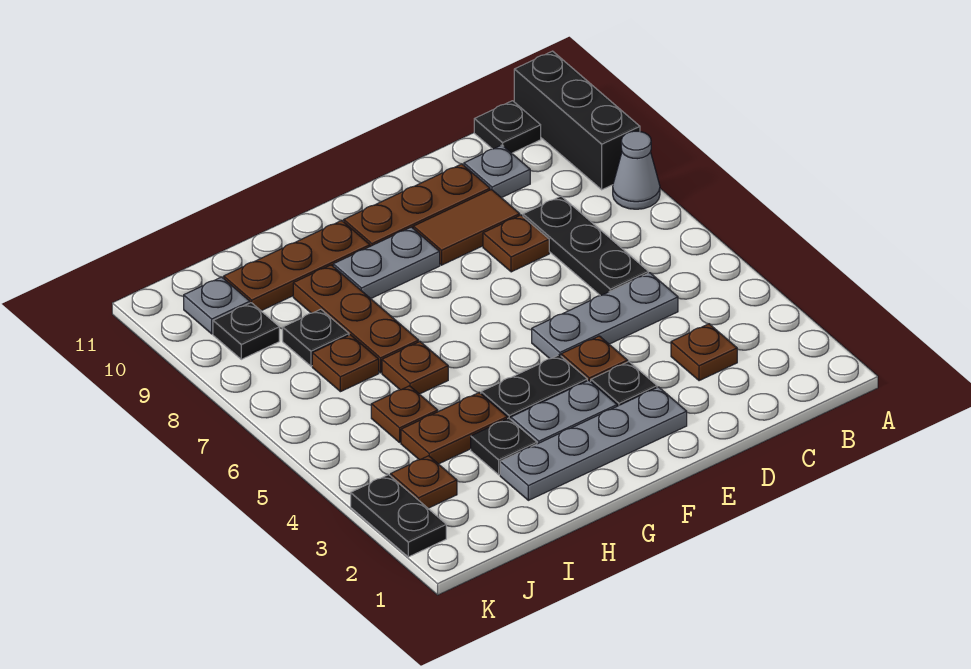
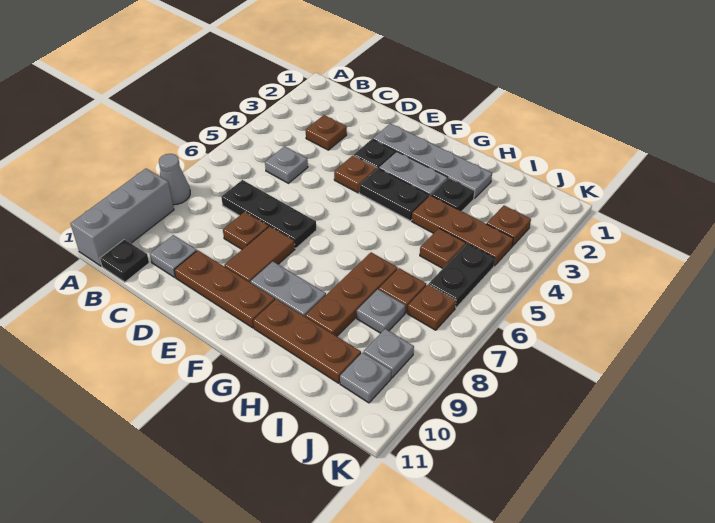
black 1x3 brick [514,51,640,190] -> grey 1x3 brick [70,169,174,266]
grey 1x3 plate [532,273,678,359] -> grey 1x1 plate [265,146,308,183]
black 1x3 plate [523,196,648,296] -> black 1x3 plate turned to [221,180,316,248]
brown 1x2 tile [413,190,520,265] -> brown 1x2 tile turned to [224,226,295,283]
brown 1x2 plate [401,393,507,464] -> brown 1x3 plate [412,195,513,266]
brown 1x1 plate [382,342,448,394] -> brown 1x1 plate moved to [407,284,456,330]
black 1x1 plate [283,309,349,366] -> grey 1x1 plate [357,289,405,333]
black 1x1 plate [213,303,279,359] -> grey 1x1 plate [363,329,414,378]
black 1x2 plate [351,475,446,557] -> black 1x2 plate moved to [429,243,495,308]

